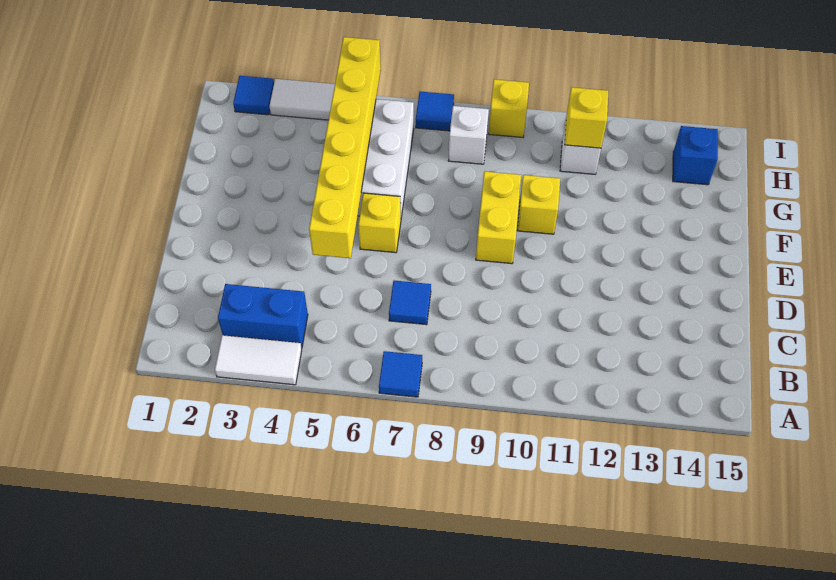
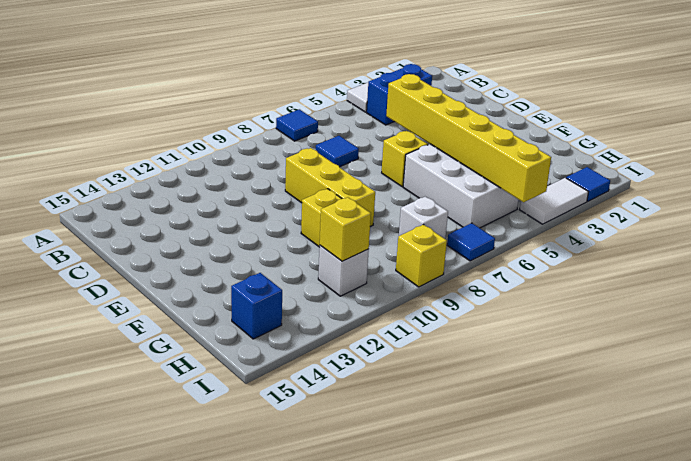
yellow 1x2 brick [476,172,521,264] -> yellow 1x3 brick [285,148,375,227]

